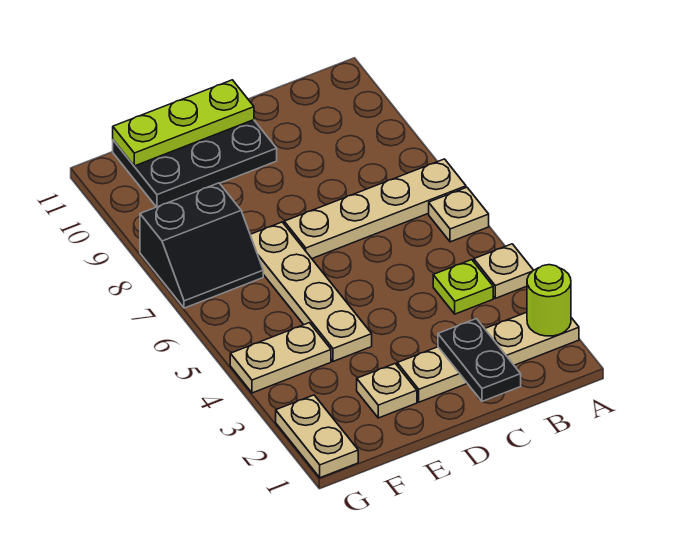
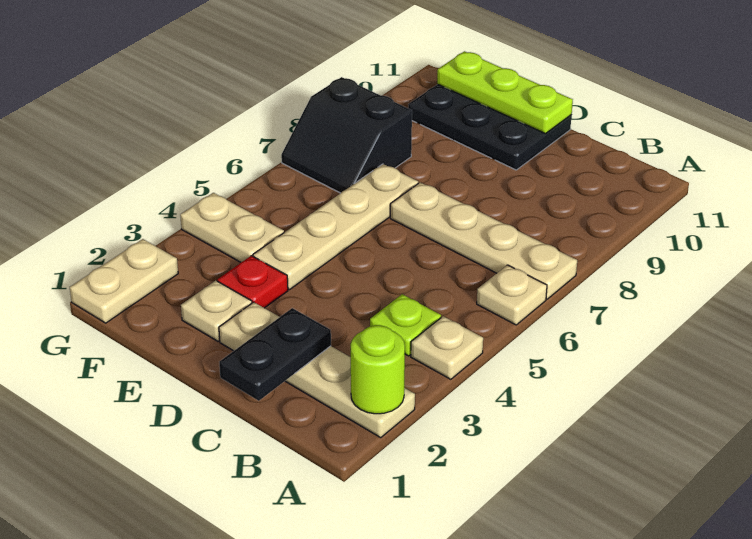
none -> red 1x1 plate [218,256,288,308]

